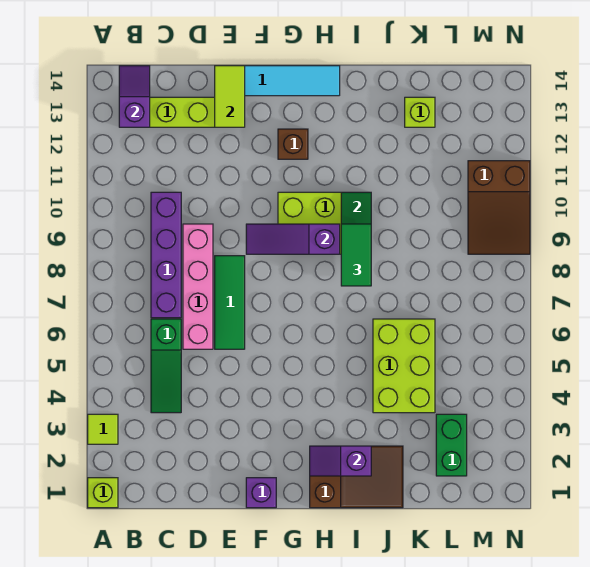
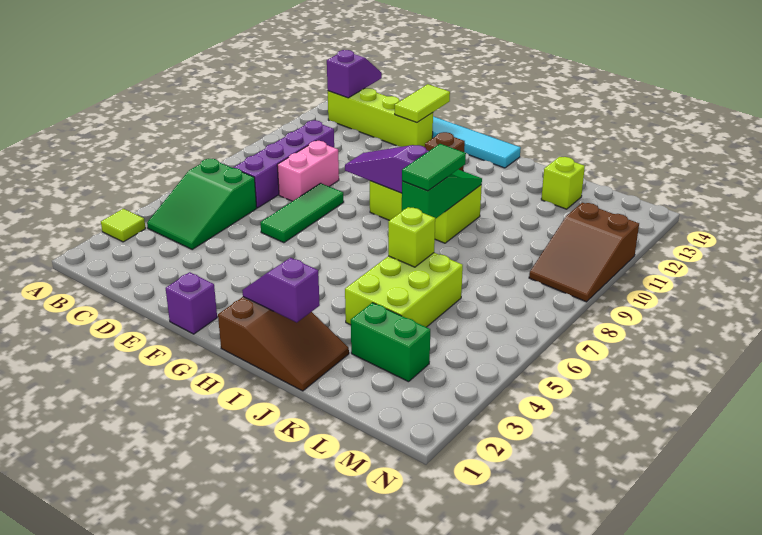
lime 1x1 brick [88,478,118,508] -> lime 1x1 brick moved to [388,207,435,267]
green 1x3 slope [151,319,181,413] -> green 2x3 slope [147,159,257,249]
pink 1x4 brick [183,224,213,349] -> pink 1x2 brick [277,141,339,201]
green 1x2 brick [436,414,467,476] -> green 1x2 brick turned to [351,303,430,382]

